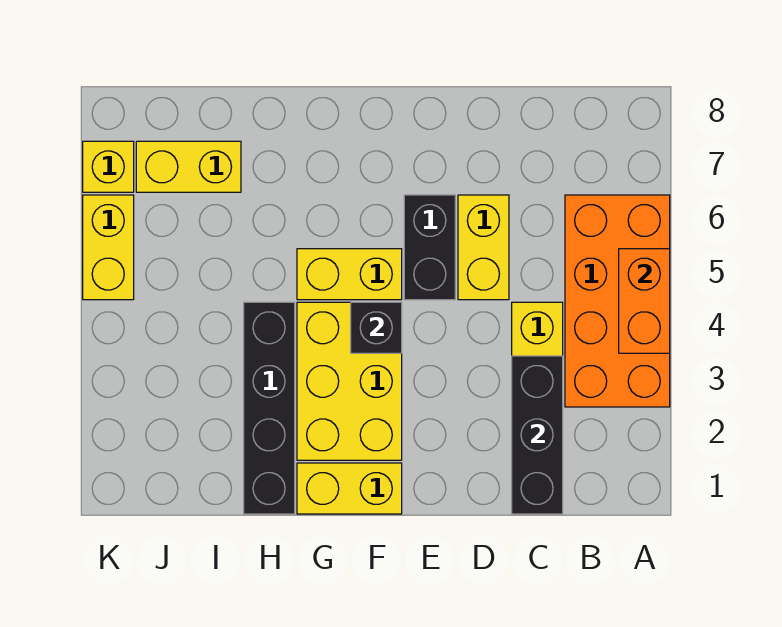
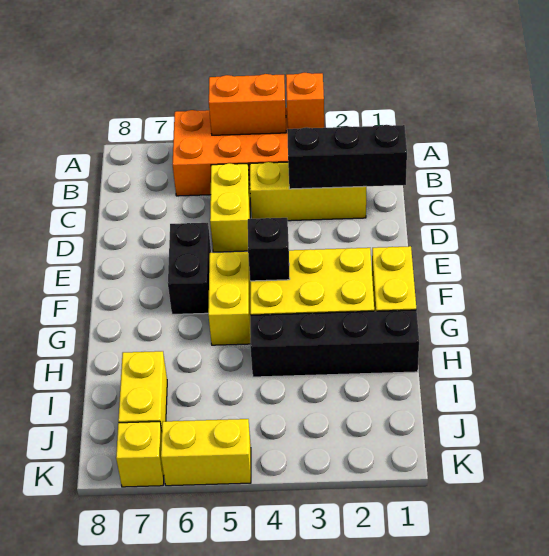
none -> orange 1x1 brick [286,73,324,129]
yellow 1x2 brick [458,195,509,300] -> yellow 1x2 brick turned to [210,163,250,252]
black 1x2 brick [404,195,455,300] -> black 1x2 brick turned to [168,223,211,314]

